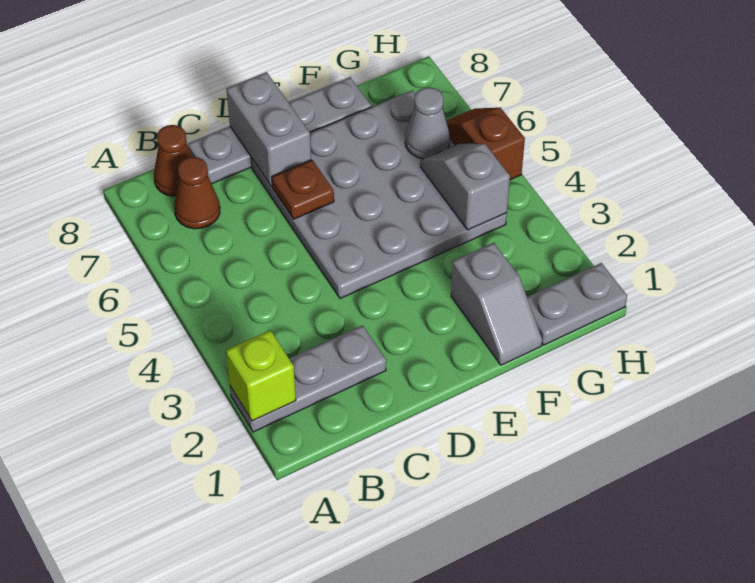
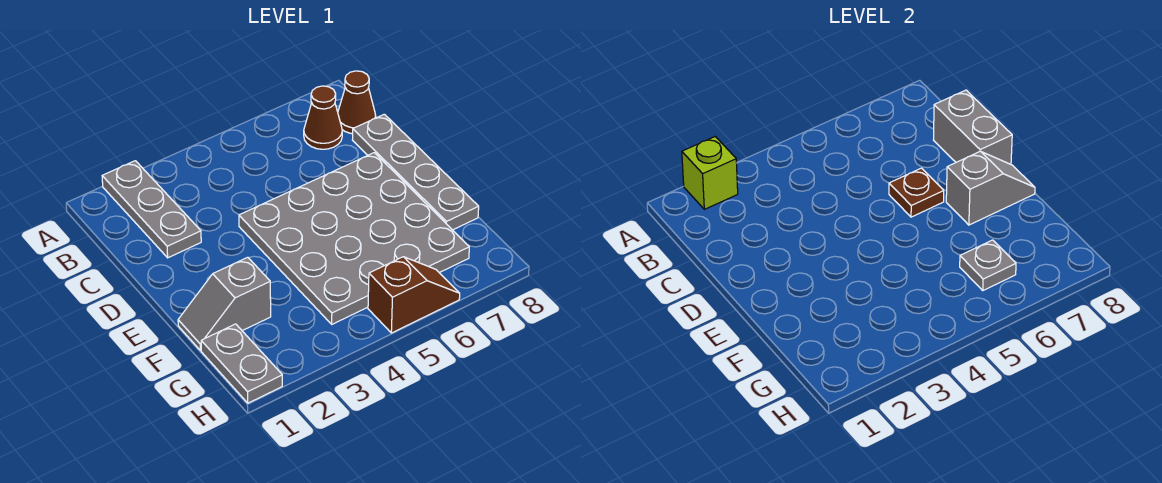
grey 1x2 brick [227,72,311,187] -> grey 1x2 brick turned to [934,90,1012,164]
grey 1x2 slope [420,144,510,230] -> grey 1x2 slope moved to [946,151,1035,225]
grey 1x1 cone [405,87,450,159] -> grey 1x1 plate [960,240,1016,290]

